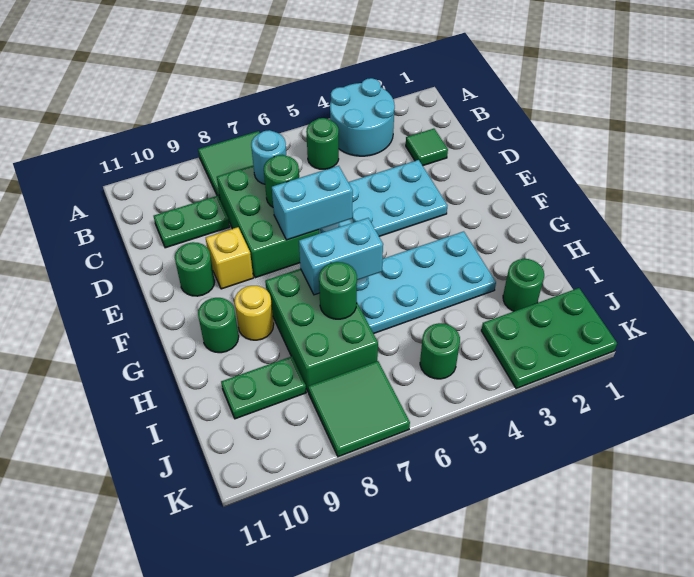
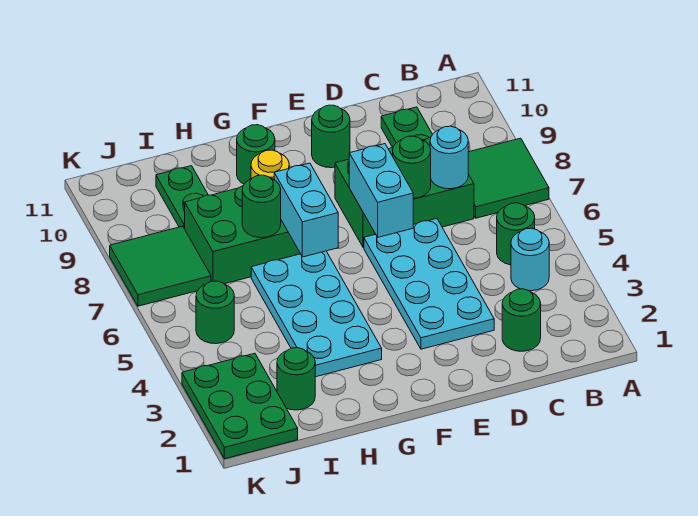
cyan 2x2 round brick [330,78,395,156] -> cyan 1x1 round brick [511,228,549,291]
green 1x1 tile [406,129,448,166] -> green 1x1 round brick [502,289,541,351]
yellow 1x1 brick [206,227,253,289] -> none

